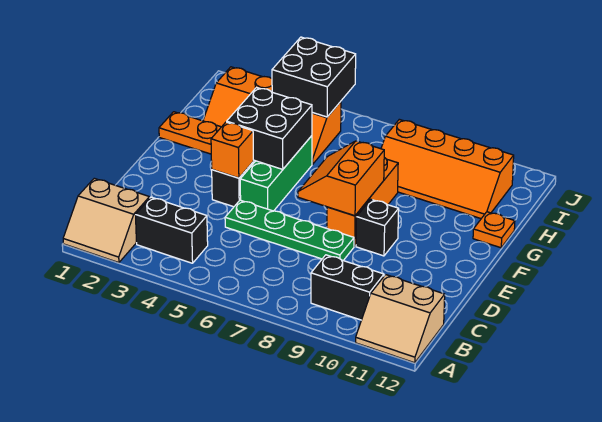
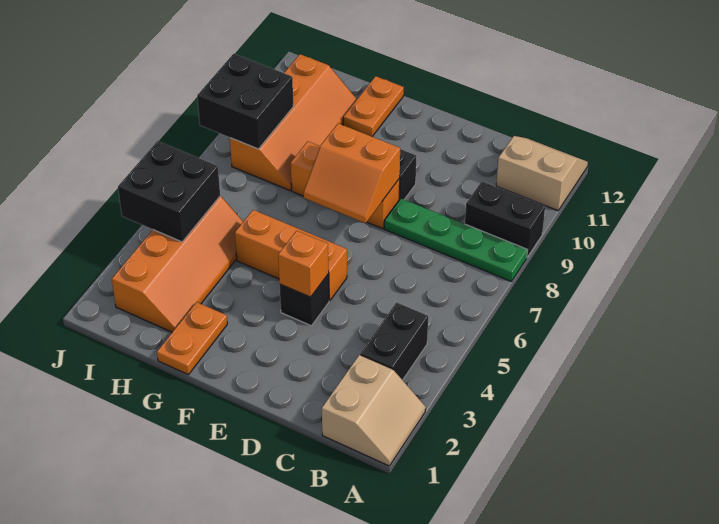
tan 2x2 slope [356,275,445,363] -> tan 2x2 slope turned to [496,136,588,211]
black 1x2 brick [311,255,384,320] -> black 1x2 brick turned to [465,181,545,257]
green 1x4 plate [225,200,354,260] -> green 1x4 plate turned to [384,199,527,281]
green 1x3 brick [240,136,312,211] -> orange 1x3 brick [235,210,347,301]
black 2x2 brick [227,88,312,169] -> black 2x2 brick moved to [197,54,293,149]
orange 1x1 plate [473,212,515,248] -> orange 1x2 plate [343,76,404,136]

